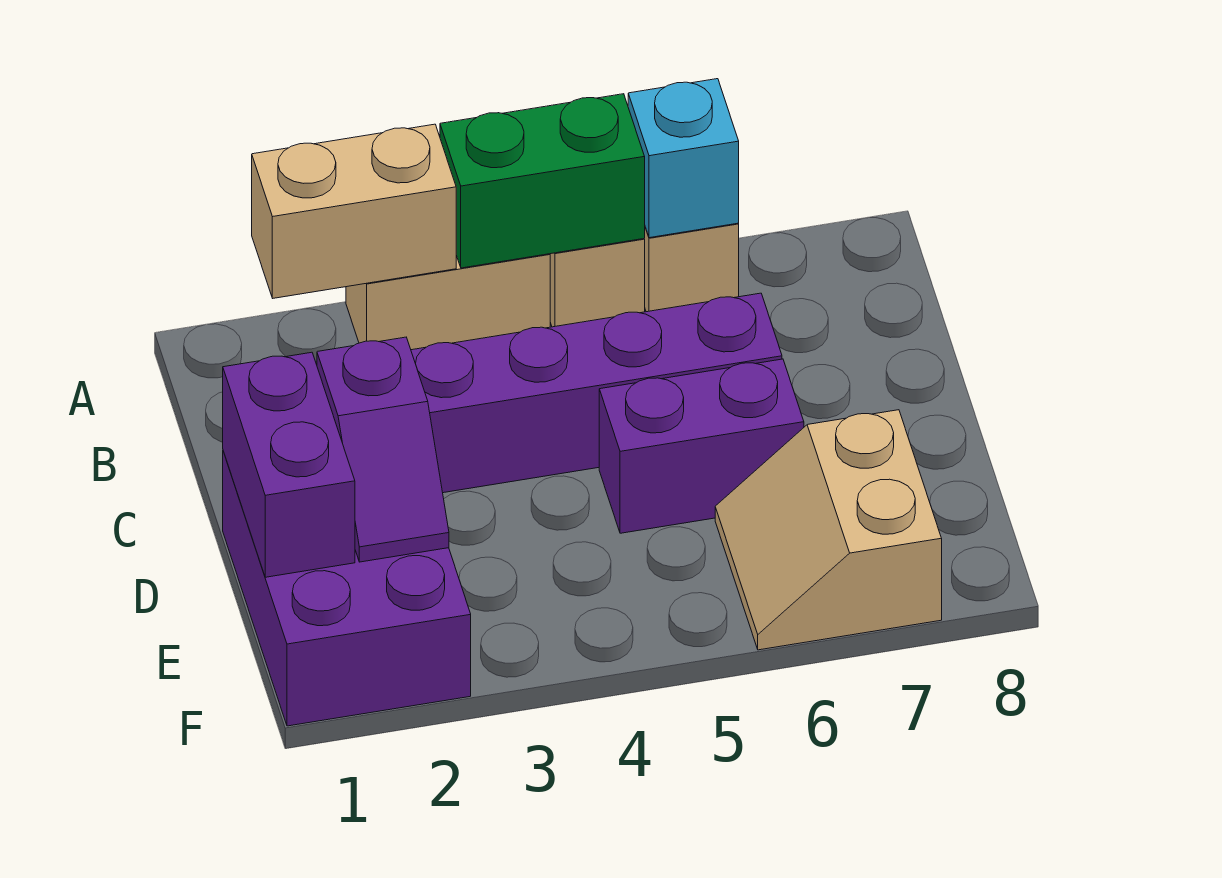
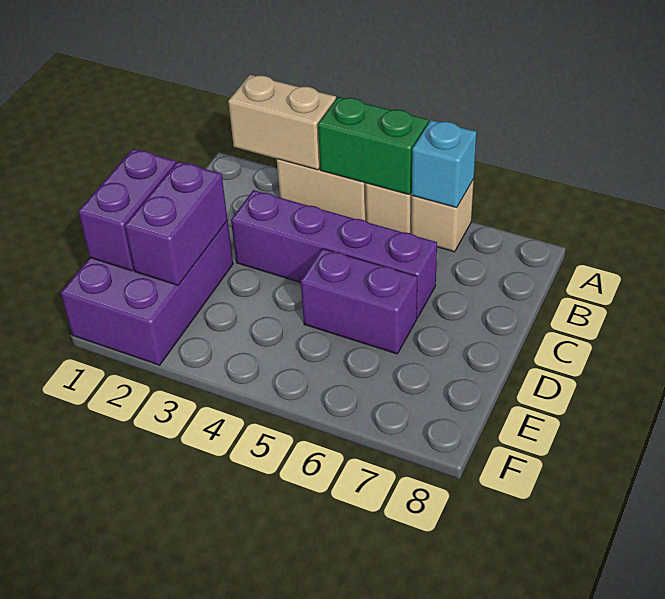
purple 1x2 slope [317,337,449,562] -> purple 1x2 brick [125,161,228,285]
tan 2x2 slope [715,410,942,650] -> none

